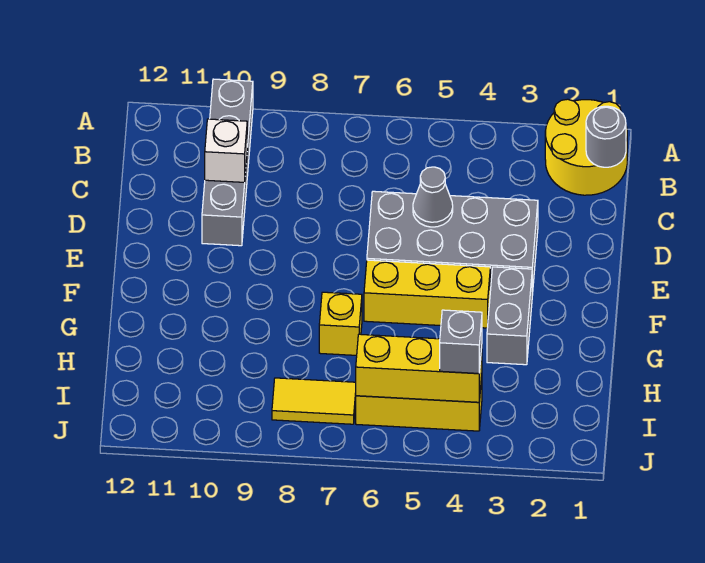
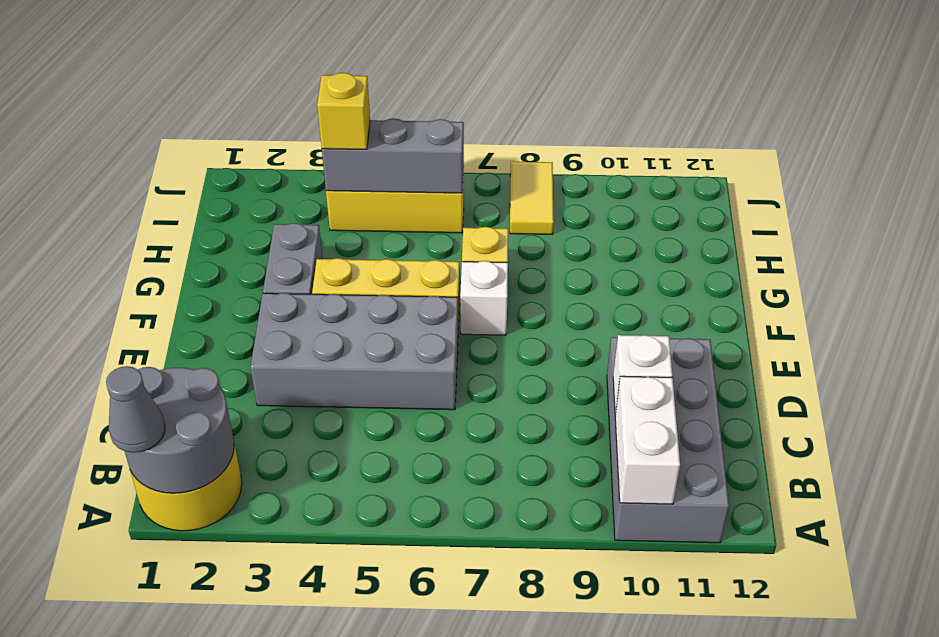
grey 1x4 brick [202,79,253,246] -> grey 2x4 brick [607,337,729,543]
none -> white 1x2 brick [615,376,680,504]
grey 1x1 round brick [586,106,626,167] -> grey 2x2 round brick [125,367,234,493]
grey 1x1 cone [413,167,453,227] -> grey 1x1 cone moved to [106,366,165,452]
none -> white 1x1 brick [460,261,508,335]
yellow 1x3 brick [356,334,482,402] -> grey 1x3 brick [322,119,464,193]
grey 1x1 brick [440,310,482,373] -> yellow 1x1 brick [317,73,370,149]
yellow 1x2 tile [272,378,356,424] -> yellow 1x2 tile turned to [510,162,554,234]

